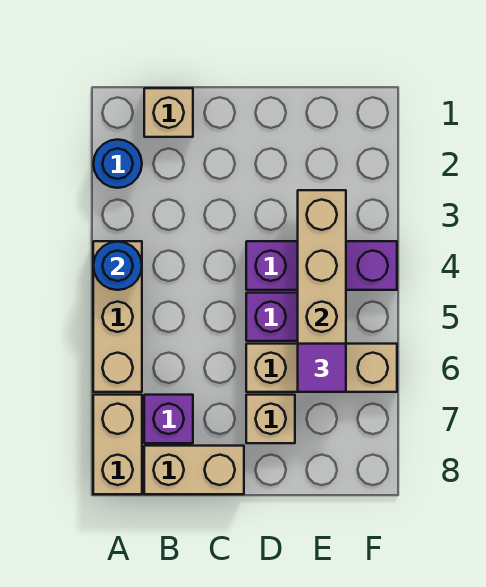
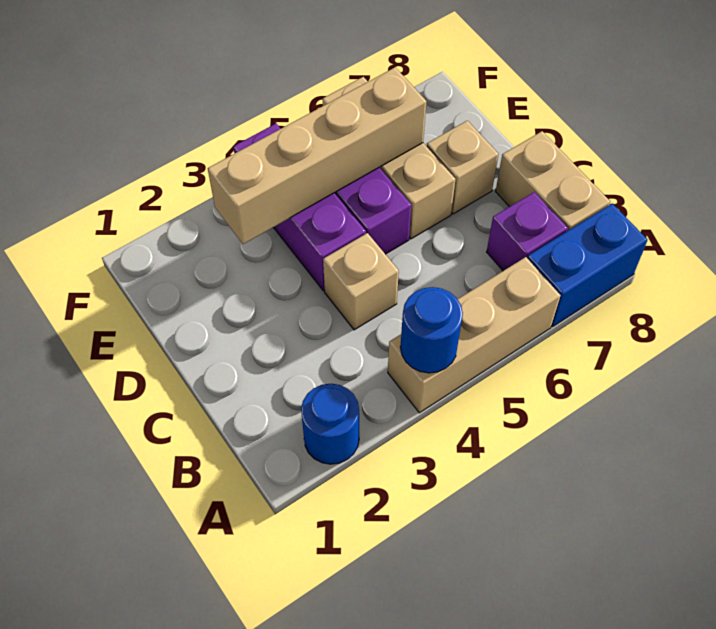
tan 1x2 brick [93,395,142,494] -> blue 1x2 brick [527,203,648,326]
tan 1x1 brick [144,88,193,137] -> tan 1x1 brick moved to [323,233,399,330]
purple 1x1 tile [298,344,346,392] -> none

